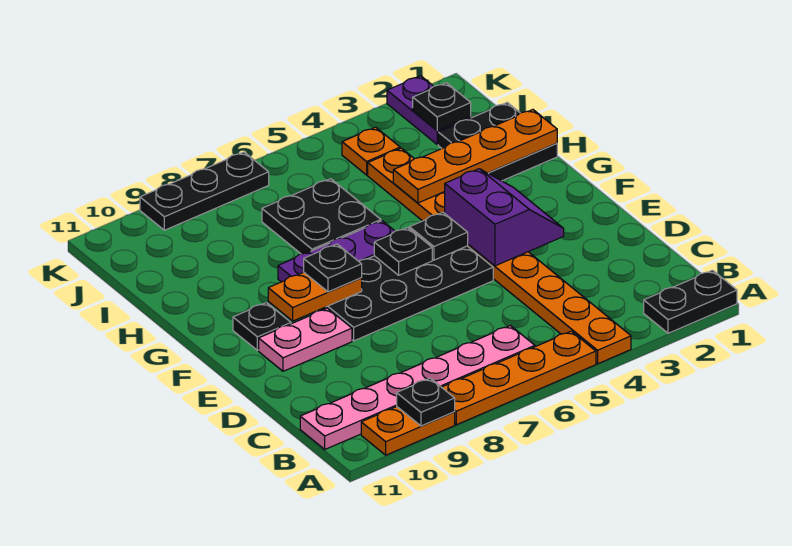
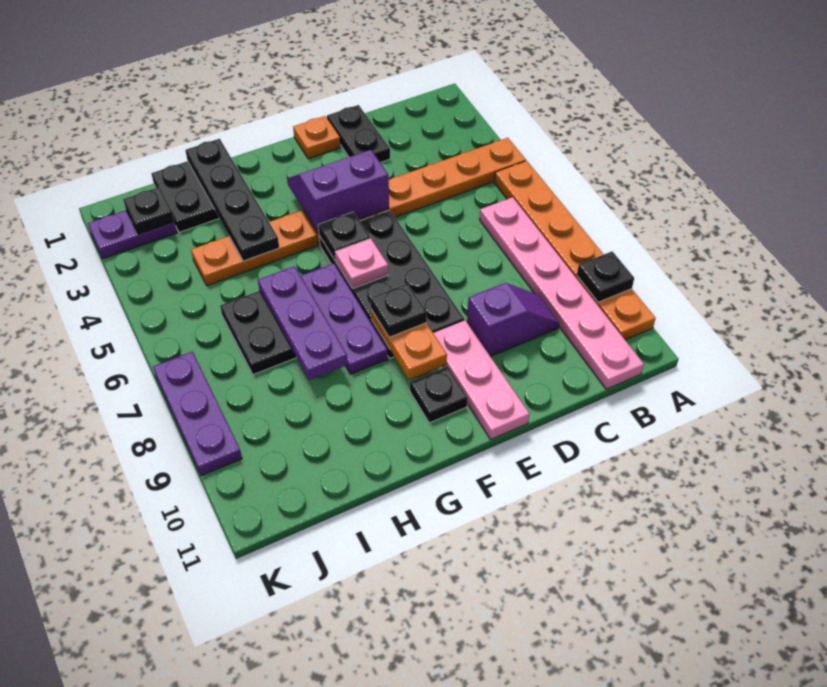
black 1x2 plate [644,270,737,333] -> black 1x2 plate moved to [327,105,390,163]
none -> purple 1x2 slope [467,283,559,357]
pink 1x2 plate [259,308,352,371] -> pink 1x3 plate [433,320,529,439]
black 1x1 plate [374,228,432,275] -> pink 1x1 plate [335,238,388,289]
orange 1x4 plate [393,110,557,203] -> black 1x4 plate [185,139,279,261]
none -> purple 1x3 plate [258,266,348,380]
orange 1x1 plate [342,127,400,175] -> orange 1x1 plate moved to [293,116,341,159]
black 1x3 plate [140,152,269,230] -> purple 1x3 plate [153,352,242,476]

